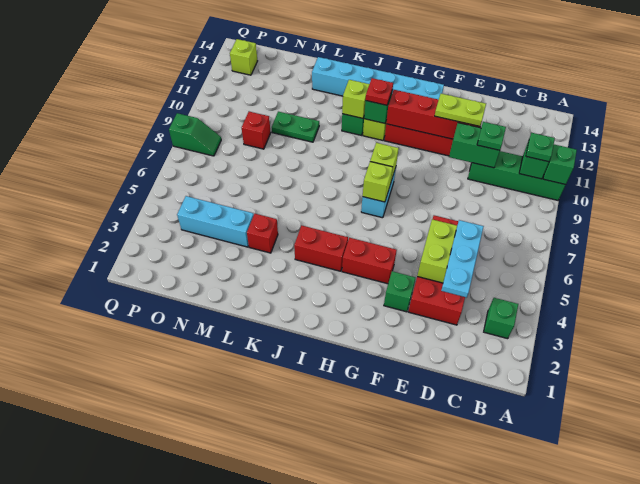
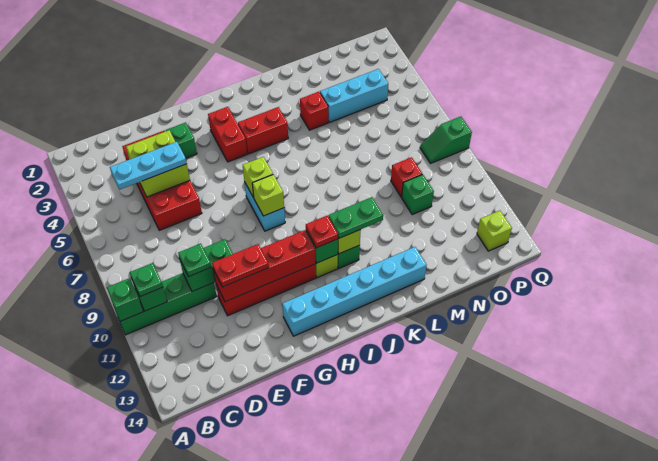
green 1x1 brick [484,298,518,339] -> green 1x1 brick moved to [402,174,434,215]
cyan 1x3 plate [441,220,484,298] -> cyan 1x3 plate turned to [110,142,187,190]
lime 1x2 plate [435,94,486,126] -> red 1x2 plate [212,244,269,287]
red 1x2 brick [342,238,397,284] -> red 1x2 brick turned to [208,107,247,162]
green 1x2 plate [272,112,319,142] -> green 1x2 plate moved to [328,197,383,238]

